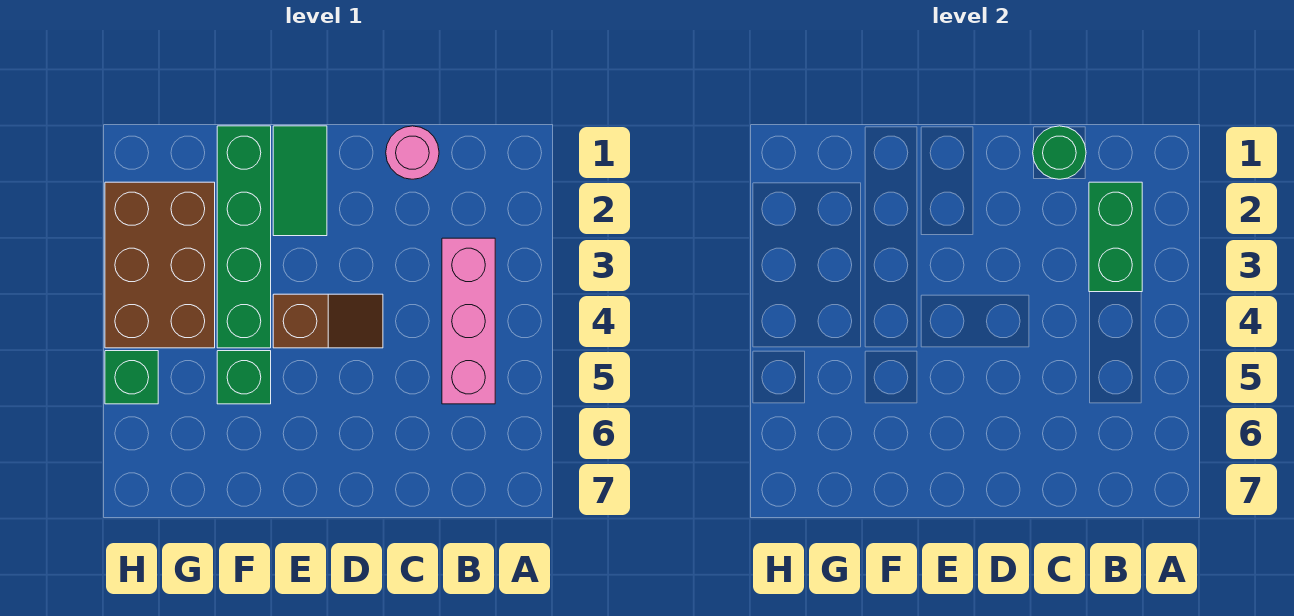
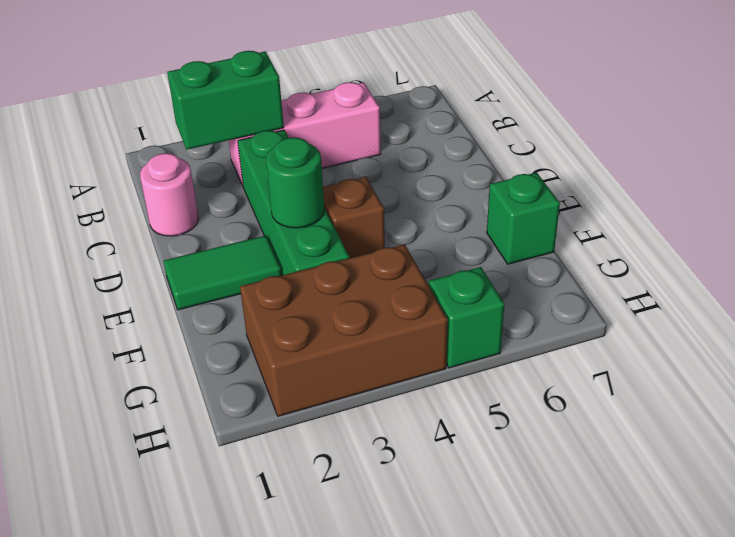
green 1x1 round brick [1033,126,1086,179] -> green 1x1 round brick moved to [266,138,324,228]
green 1x4 brick [217,126,271,348] -> green 1x4 brick turned to [238,130,349,275]
green 1x1 brick [217,351,271,404] -> green 1x1 brick moved to [487,173,560,264]

